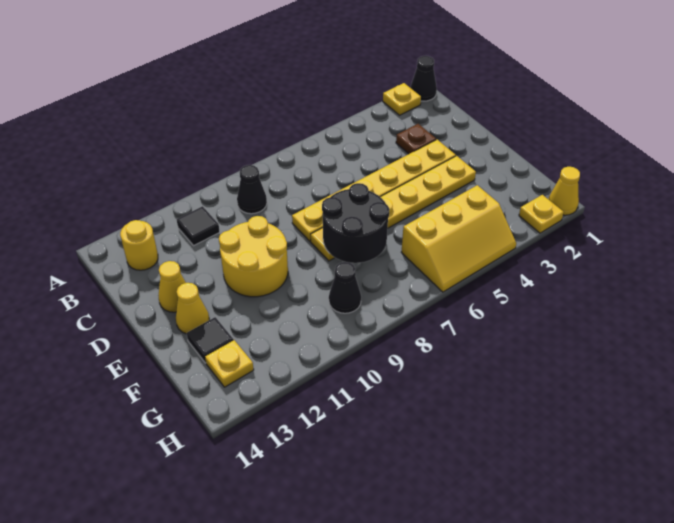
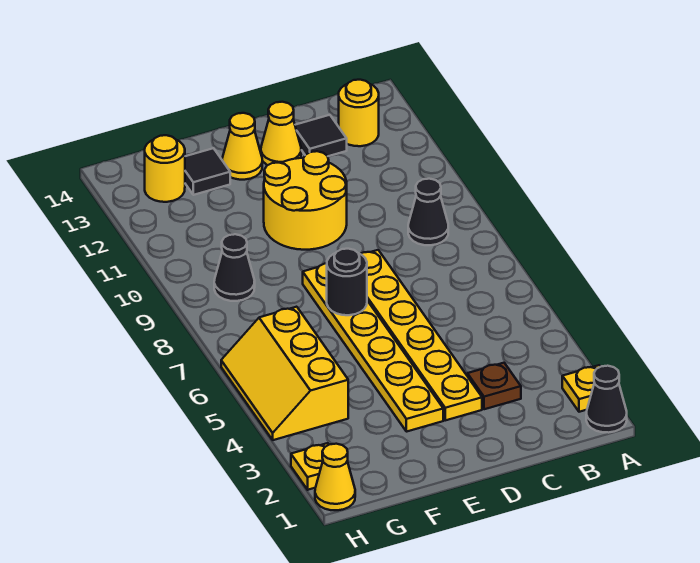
black 1x1 tile [177,206,220,245] -> black 1x1 tile moved to [295,115,347,156]
black 2x2 round brick [322,183,389,263] -> black 1x1 round brick [327,249,367,315]
yellow 1x1 plate [205,340,254,387] -> yellow 1x1 round brick [145,135,185,202]

